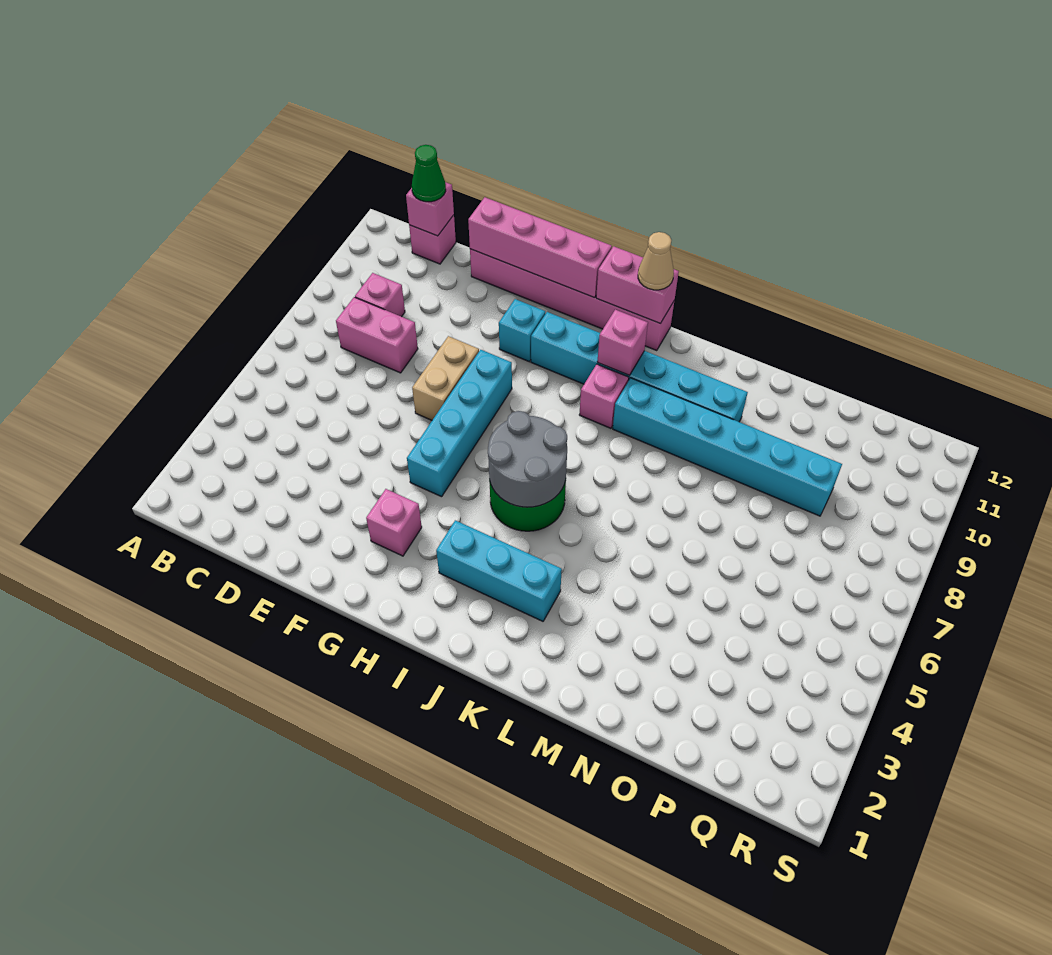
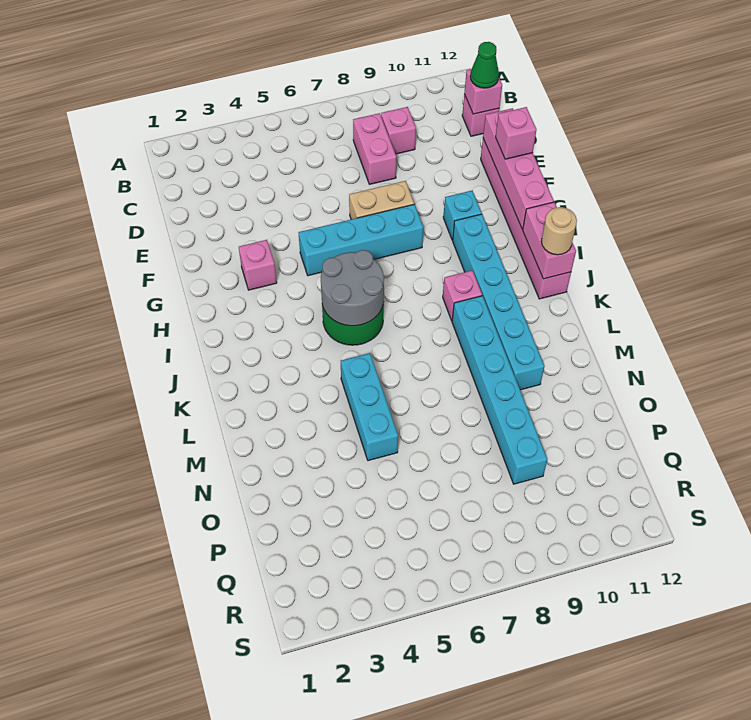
cyan 1x3 brick [436,520,562,621] -> cyan 1x3 brick moved to [341,353,398,461]
pink 1x1 brick [597,310,648,376] -> pink 1x1 brick moved to [496,107,537,159]
tan 1x1 cone [638,232,674,290] -> tan 1x1 round brick [541,207,577,255]

